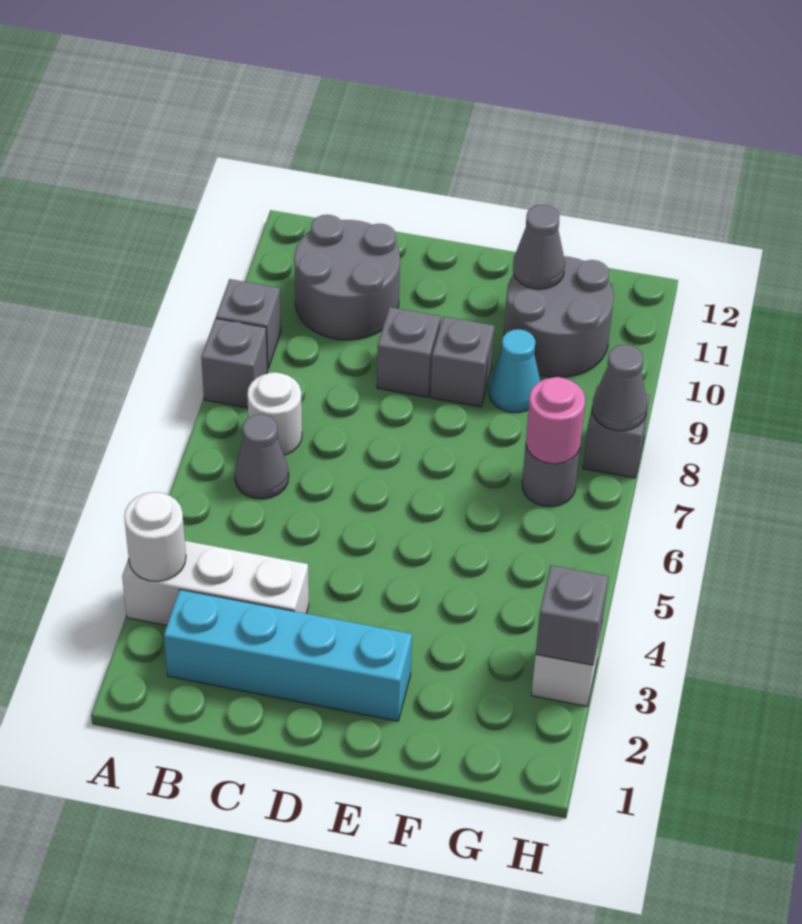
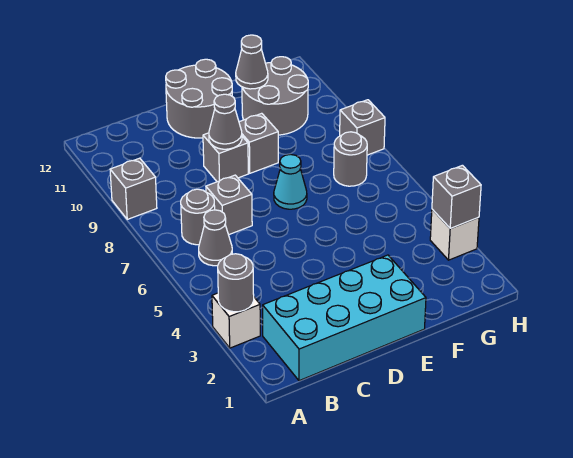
white 1x3 brick [122,541,309,625] -> white 1x1 brick [212,293,260,348]
white 1x1 round brick [124,492,186,581] -> grey 1x1 round brick [218,254,254,312]
grey 1x1 brick [201,318,268,408] -> grey 1x1 brick moved to [206,175,252,235]
cyan 1x4 brick [164,590,412,721] -> cyan 2x4 brick [263,255,426,381]
white 1x1 round brick [247,372,302,455] -> grey 1x1 round brick [181,189,215,245]
grey 2x2 round brick [294,215,400,340] -> grey 2x2 round brick moved to [166,59,232,138]
cyan 1x1 cone [489,329,540,413] -> cyan 1x1 cone moved to [274,154,307,209]
pink 1x1 round brick [526,377,585,464] -> none
grey 1x1 cone [592,344,647,431] -> grey 1x1 cone moved to [209,94,242,149]

